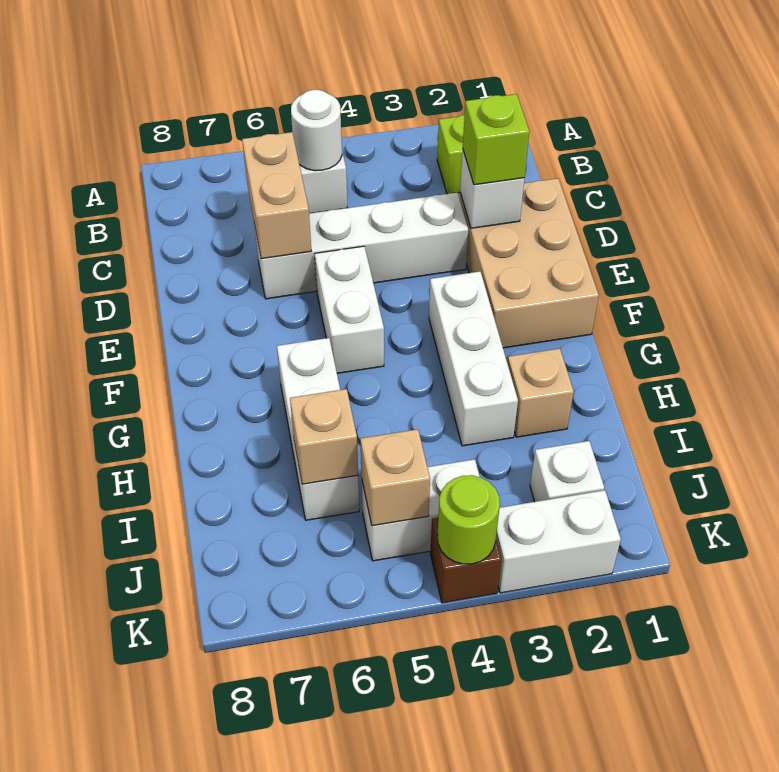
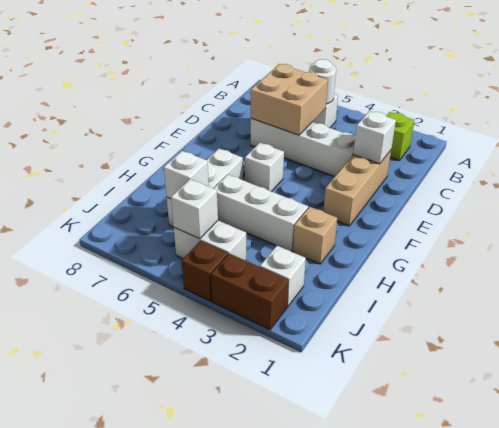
tan 1x2 brick [242,132,311,259] -> tan 2x2 brick [251,64,328,135]
tan 2x3 brick [460,178,599,348] -> tan 1x3 brick [323,150,391,226]
lime 1x1 brick [463,94,529,185] -> none
white 1x2 brick [315,246,384,373] -> white 1x1 brick [245,143,284,191]
white 1x3 brick [429,271,518,446] -> white 1x3 brick turned to [213,174,308,252]
tan 1x1 brick [290,389,358,484] -> white 1x1 brick [164,151,209,199]
tan 1x1 brick [360,429,430,526] -> white 1x1 brick [171,179,218,239]
white 1x2 brick [496,490,621,593] -> brown 1x2 brick [211,254,288,330]
lime 1x1 round brick [437,475,500,564] -> none

